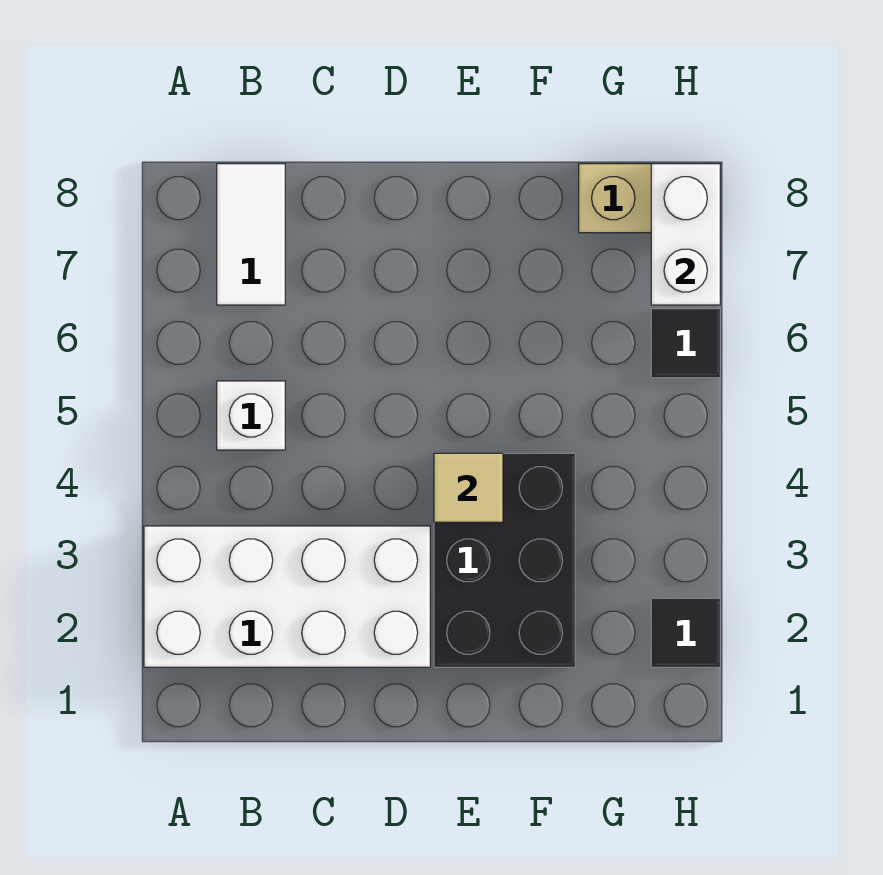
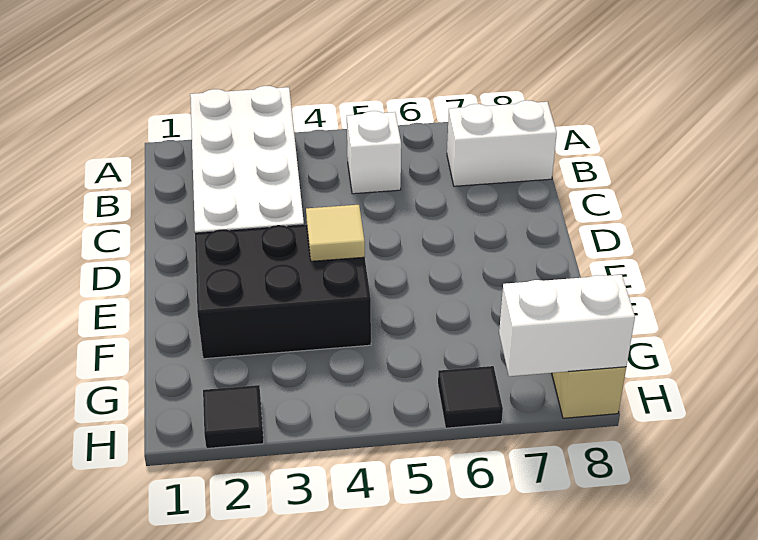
white 1x2 tile [217,164,285,305] -> white 1x2 brick [447,100,557,186]

